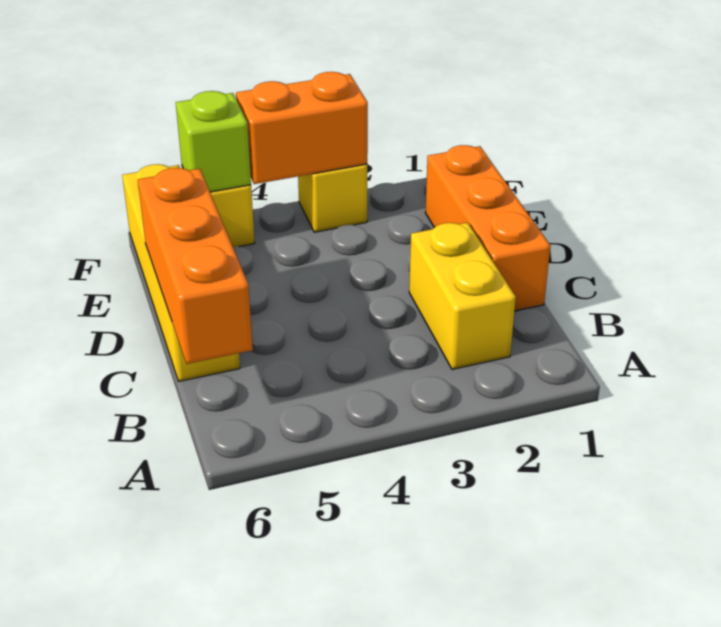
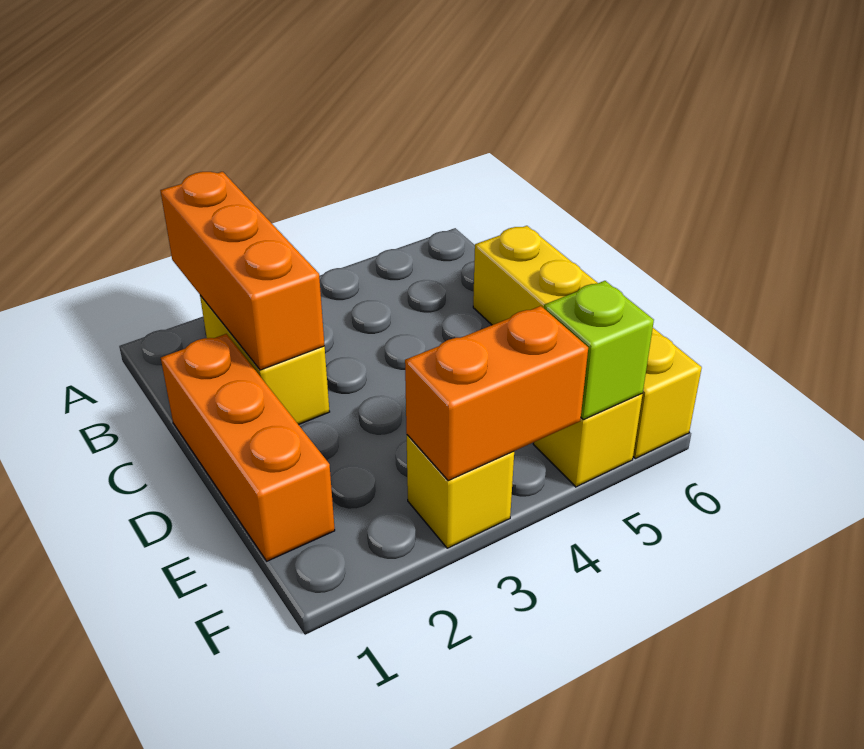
orange 1x3 brick [138,168,253,364] -> orange 1x3 brick moved to [160,172,325,370]

